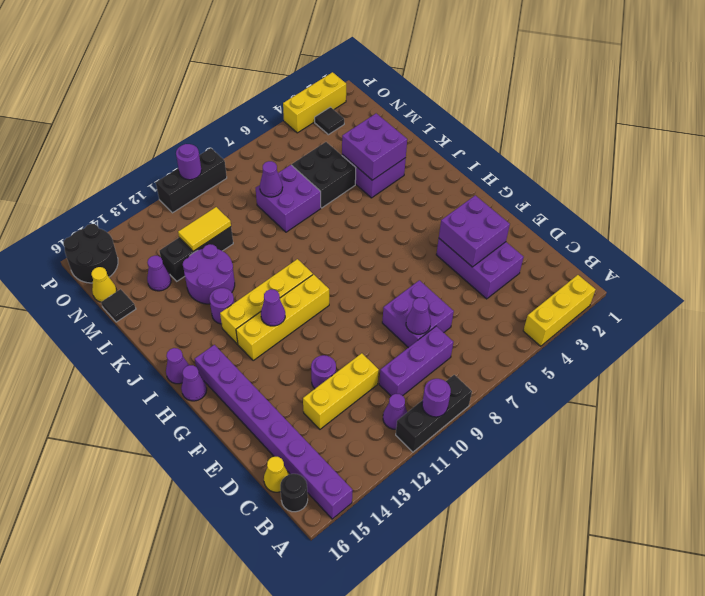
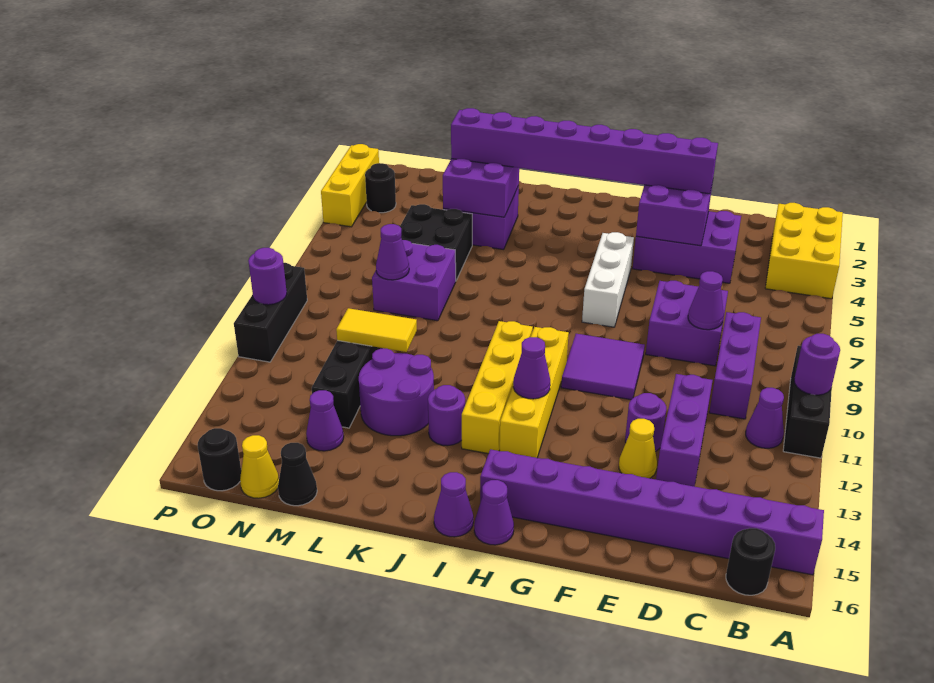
yellow 1x3 brick [523,275,596,346] -> yellow 2x3 brick [765,203,843,299]
yellow 1x1 cone [264,457,289,492] -> yellow 1x1 cone moved to [619,419,657,478]
yellow 1x3 brick [303,353,379,429] -> purple 1x3 brick [656,374,713,486]
none -> purple 1x8 brick [451,108,718,194]
none -> purple 2x2 tile [561,334,645,400]
none -> white 1x3 brick [582,232,634,327]
yellow 1x2 tile [178,207,231,251] -> yellow 1x2 tile turned to [336,308,417,352]
black 1x1 tile [101,289,136,322] -> black 1x1 cone [278,443,317,506]
black 1x1 tile [315,107,344,135] -> black 1x1 round brick [365,163,396,213]
black 2x2 round brick [63,224,118,283] -> black 1x1 round brick [198,428,241,491]

